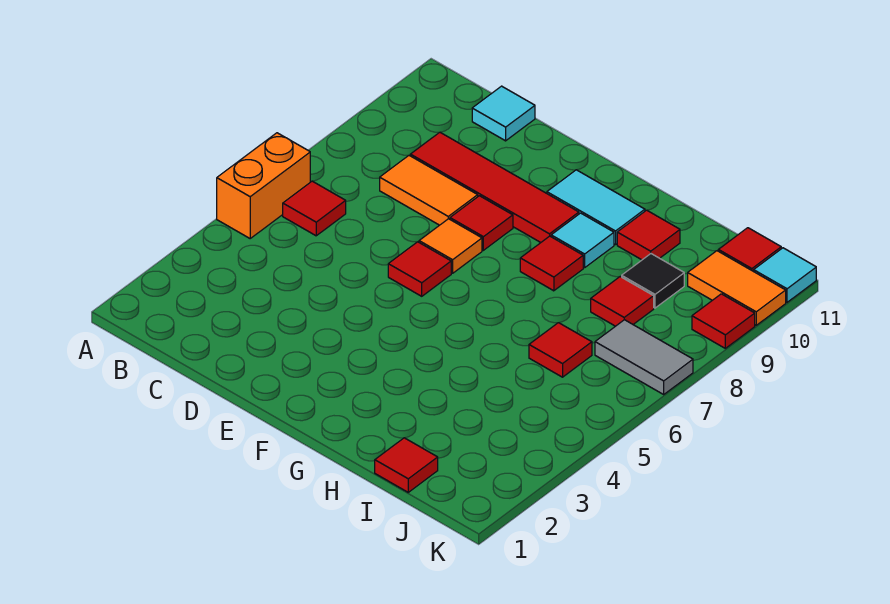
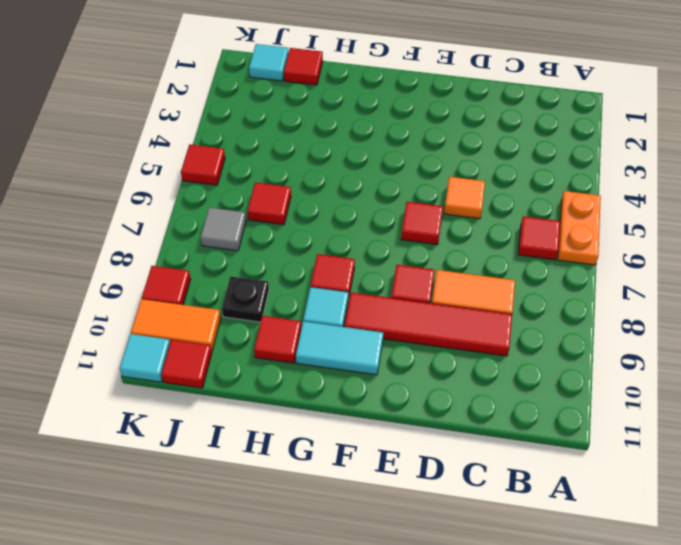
orange 1x2 brick [217,133,310,238] -> orange 1x2 plate [558,191,601,265]
cyan 1x1 tile [472,86,535,141] -> cyan 1x1 tile moved to [249,44,289,81]
orange 1x1 tile [419,219,482,273] -> orange 1x1 tile moved to [444,177,485,219]
red 1x1 tile [591,277,654,326] -> red 1x1 tile moved to [181,144,225,185]
black 1x1 tile [622,254,684,308] -> black 1x1 plate [222,276,269,322]
grey 1x2 tile [595,320,693,394] -> grey 1x1 tile [201,208,246,251]

